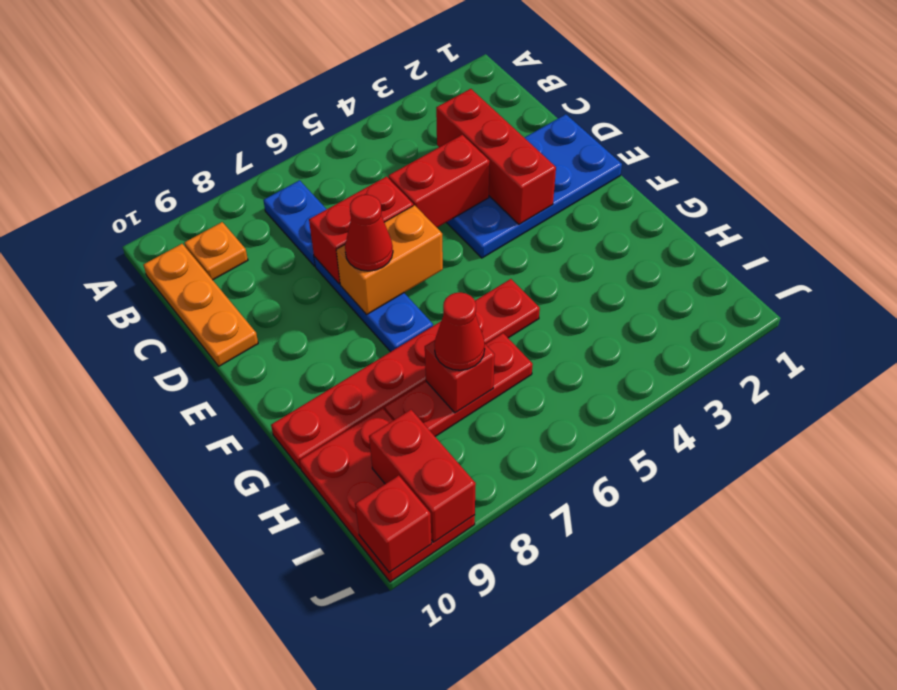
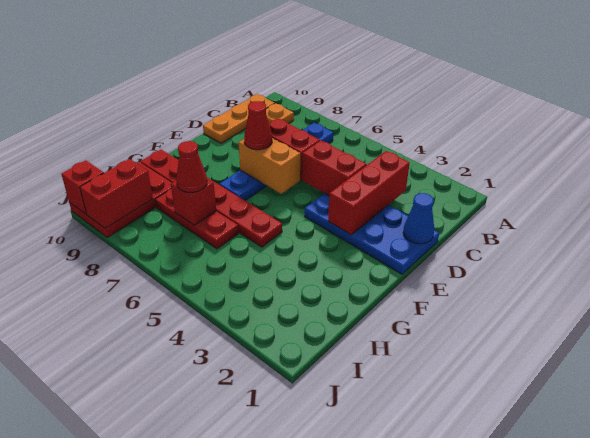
none -> blue 1x1 cone [403,193,434,244]

